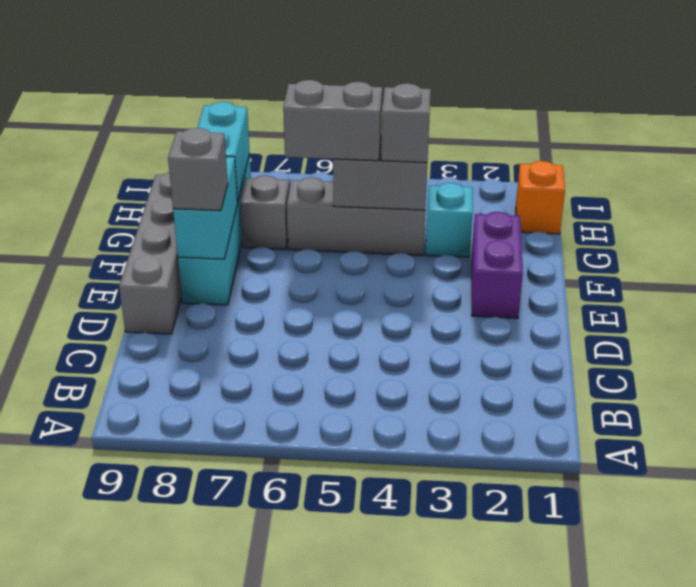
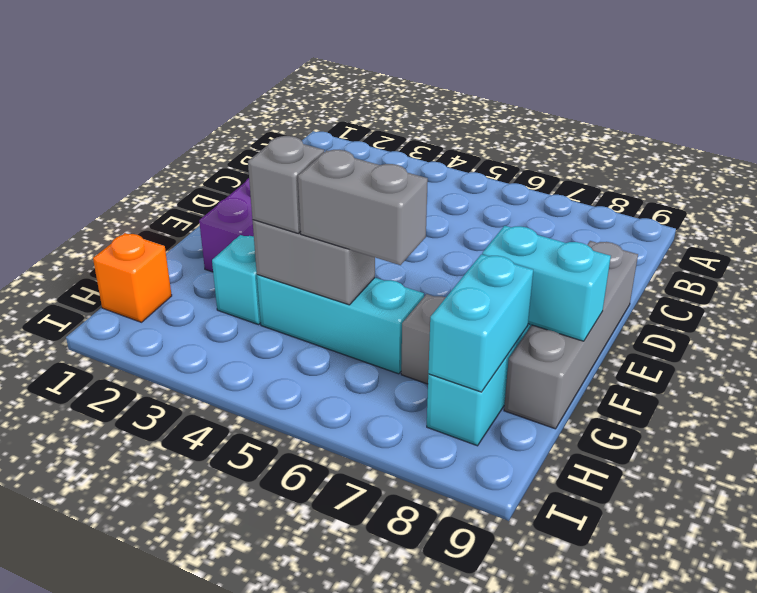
cyan 1x2 brick [173,157,238,259] -> cyan 1x2 brick turned to [482,226,611,341]
grey 1x1 brick [168,128,228,211] -> none
grey 1x3 brick [287,177,426,255] -> cyan 1x3 brick [257,275,424,374]

